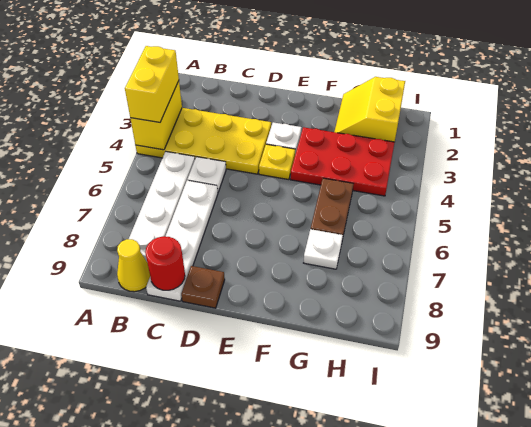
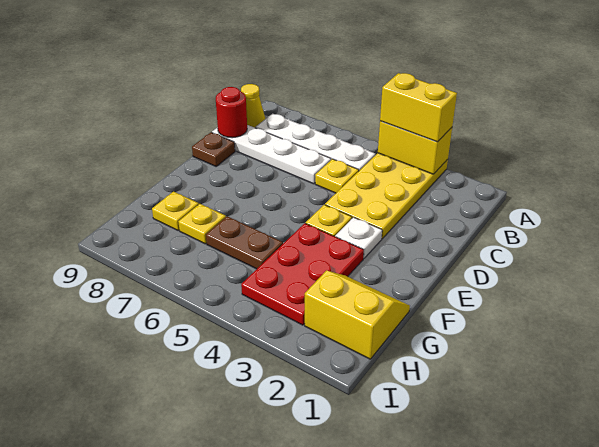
white 1x1 plate [187,157,226,192] -> yellow 1x1 plate [315,159,359,193]
white 1x1 plate [304,229,343,269] -> yellow 1x1 plate [178,204,226,244]
none -> yellow 1x1 plate [152,192,199,230]

